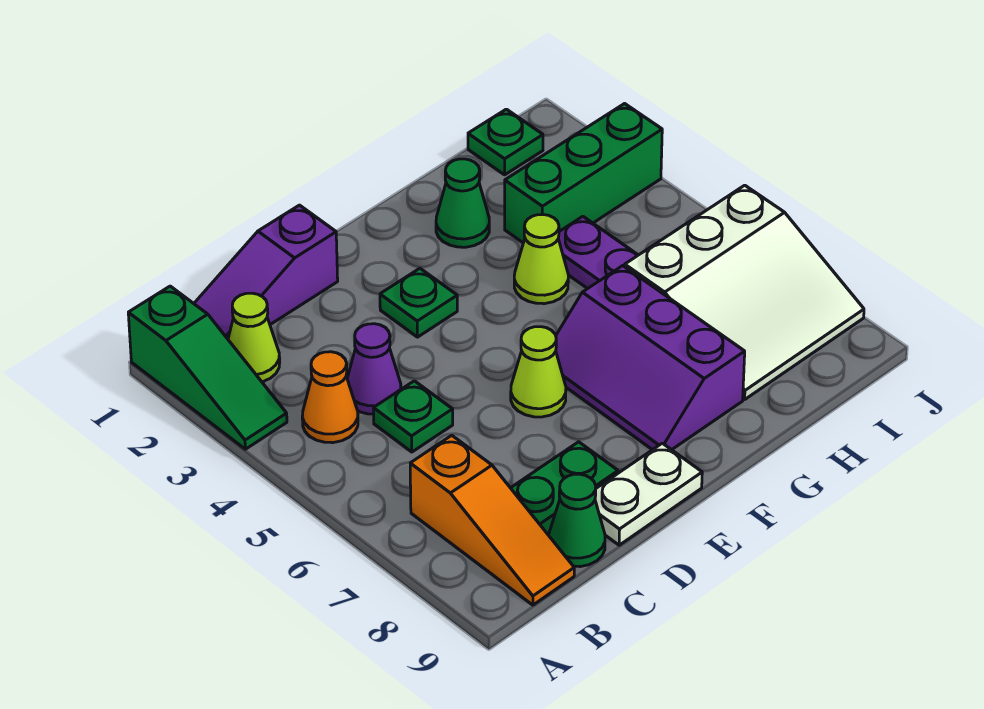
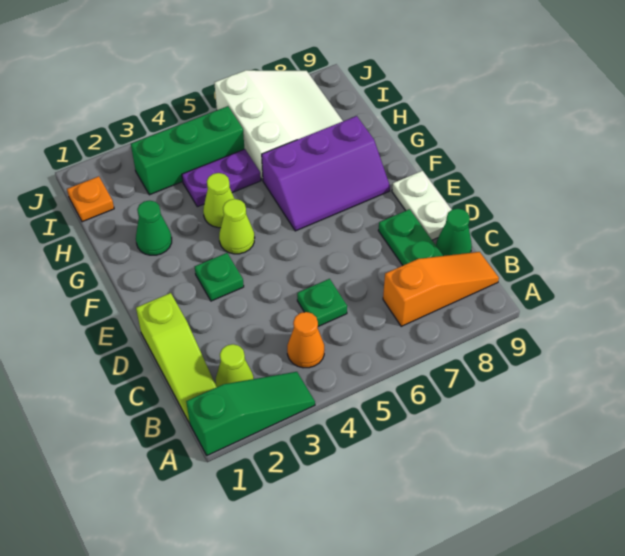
purple 1x3 slope [194,205,338,339] -> lime 1x3 slope [136,293,216,423]
purple 1x1 cone [347,324,401,414] -> none
lime 1x1 cone [511,327,566,417] -> lime 1x1 cone moved to [219,199,255,254]
green 1x3 brick [505,104,662,243] -> green 1x3 brick turned to [131,106,244,195]
green 1x1 plate [468,109,543,175] -> orange 1x1 plate [67,176,114,222]

